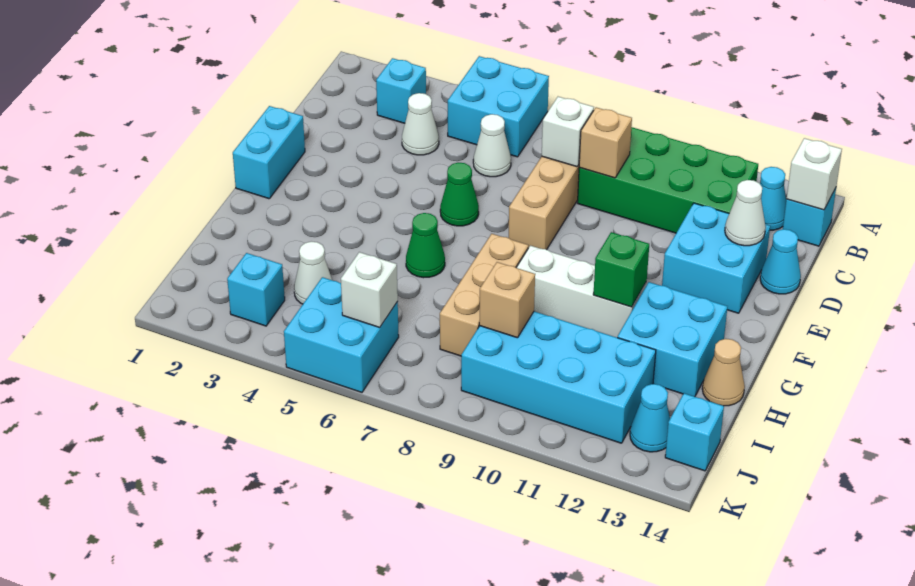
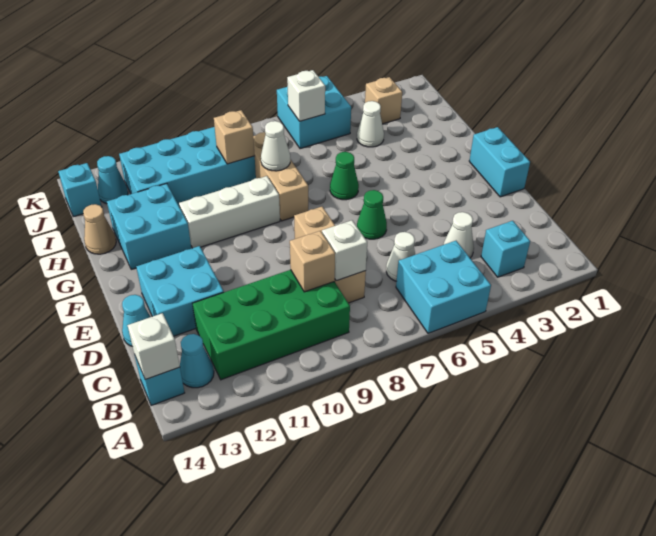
white 1x1 cone [725,180,766,246] -> white 1x1 cone moved to [261,121,290,171]
green 1x1 brick [593,232,649,307] -> none
cyan 1x1 brick [227,253,285,326] -> tan 1x1 brick [365,77,402,124]

